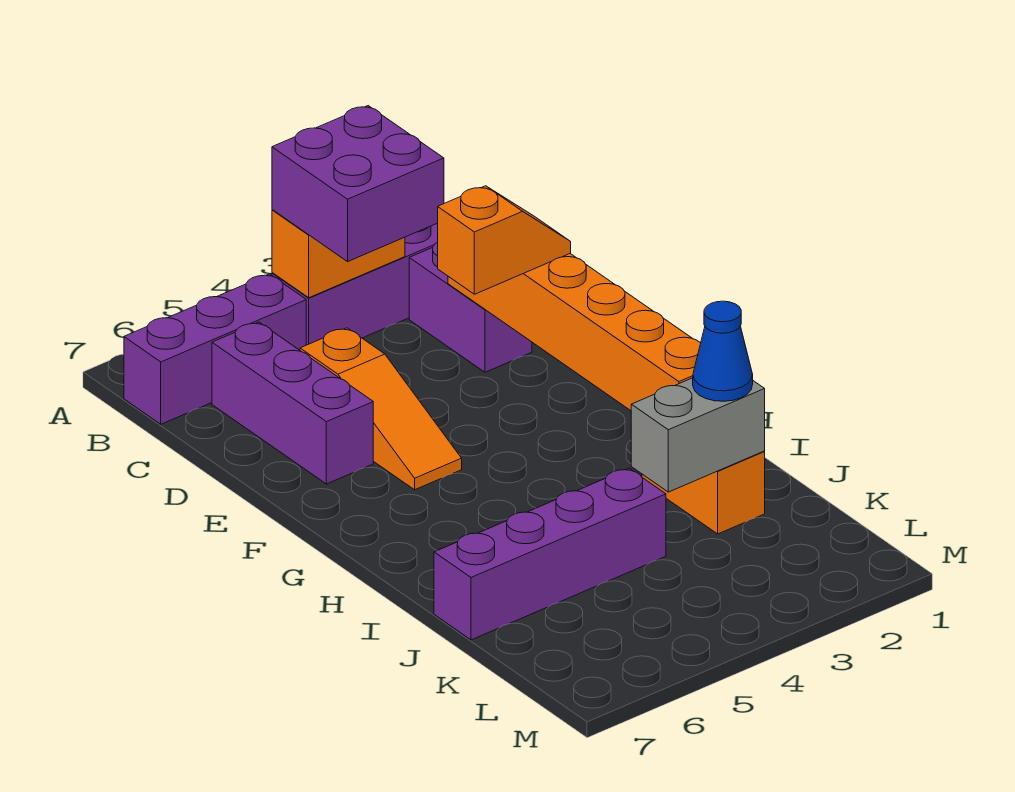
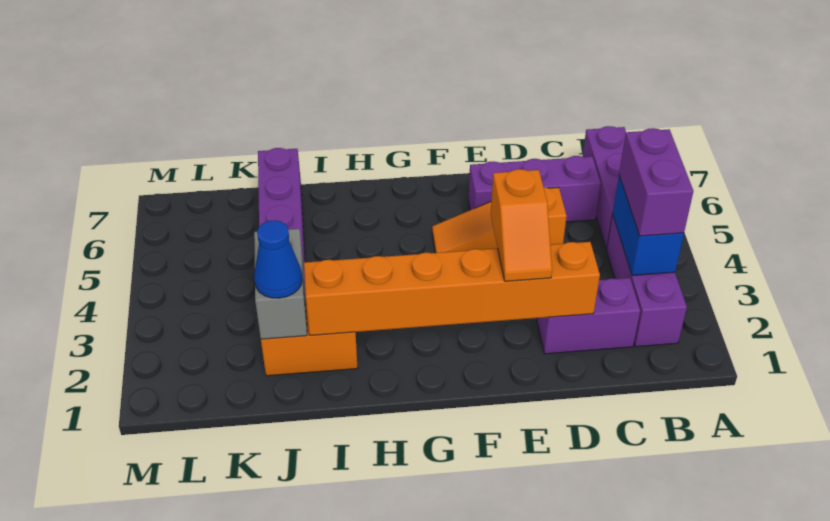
orange 1x2 brick [272,210,405,298] -> blue 1x2 brick [613,176,684,276]
purple 2x2 brick [272,106,444,262] -> purple 1x2 brick [619,128,693,236]

